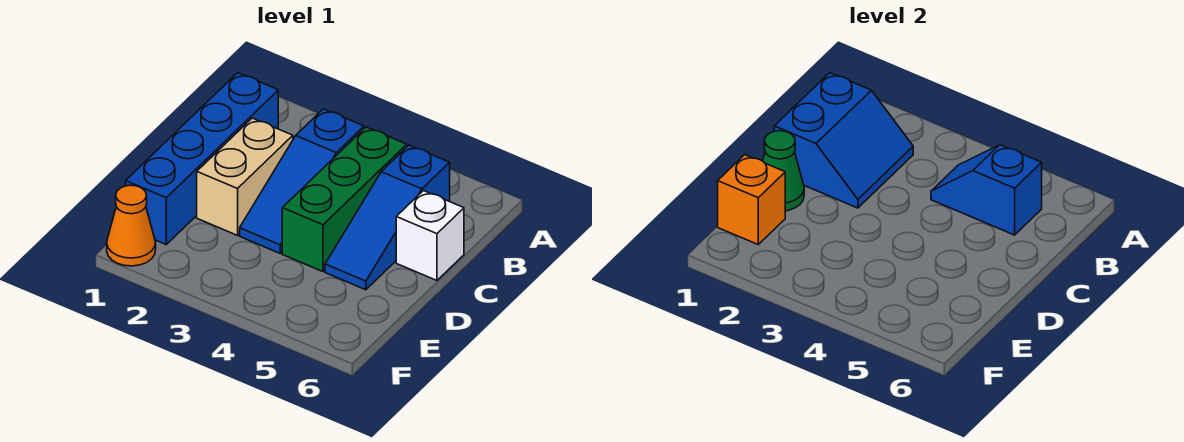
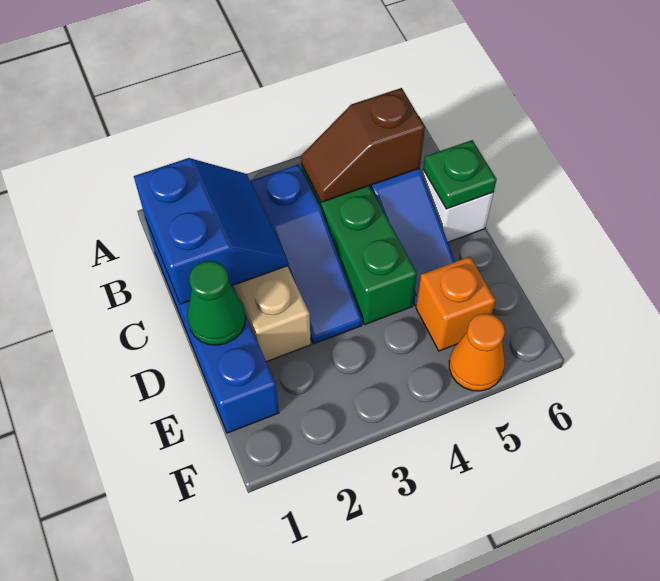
blue 1x2 slope [931,145,1042,235] -> brown 1x2 slope [301,88,425,202]
none -> green 1x1 plate [423,140,497,209]
orange 1x1 brick [718,155,785,244] -> orange 1x1 brick moved to [416,257,496,351]
orange 1x1 cone [107,185,156,266] -> orange 1x1 cone moved to [449,313,505,391]

